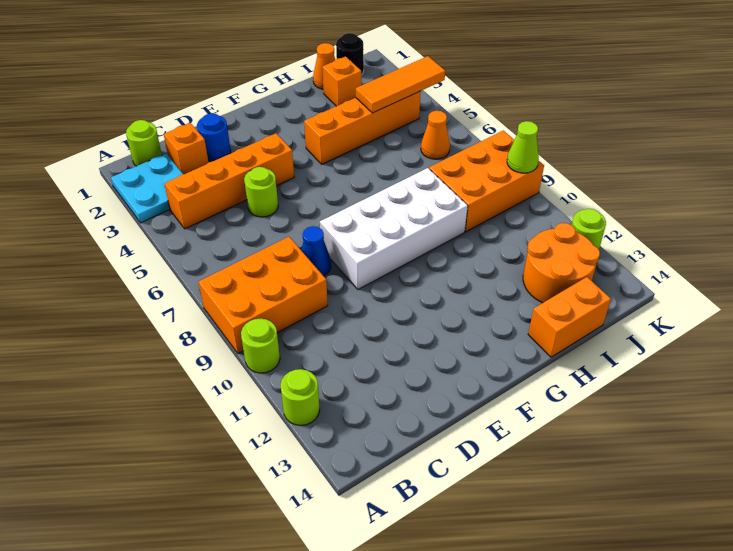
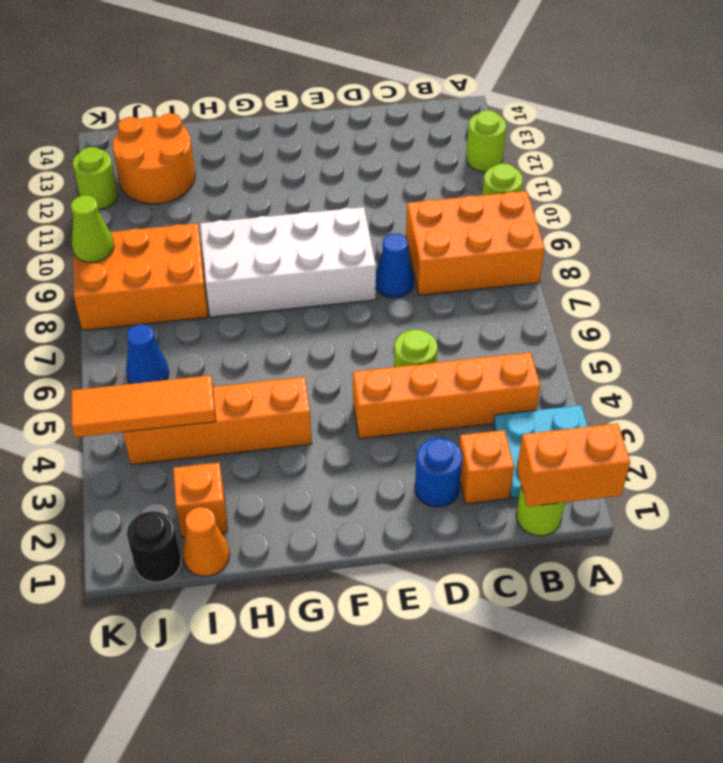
orange 1x2 brick [528,277,611,357] -> orange 1x2 brick moved to [517,423,630,507]
orange 1x1 cone [421,111,450,159] -> blue 1x1 cone [126,324,169,384]

